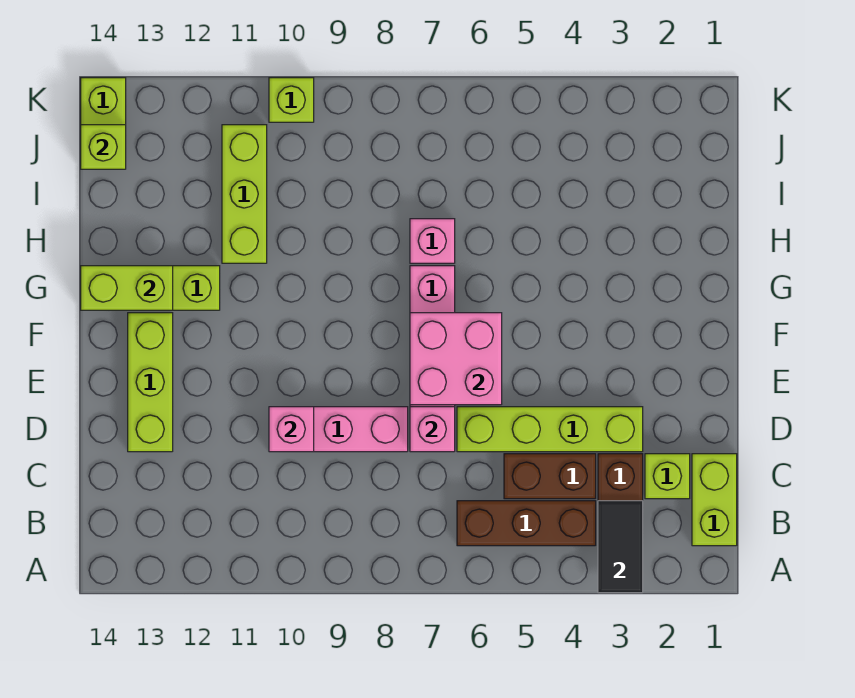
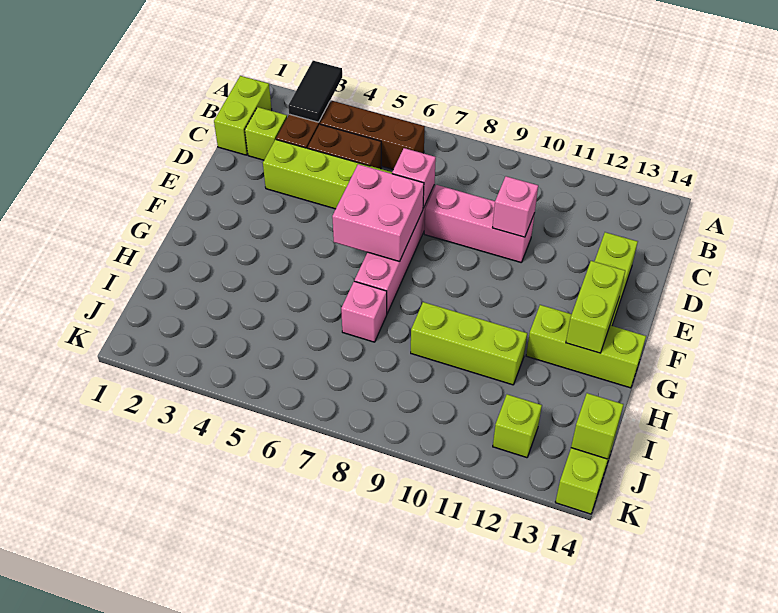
lime 1x2 brick [81,266,173,310] -> lime 1x2 brick turned to [566,261,625,353]
lime 1x3 brick [222,125,267,263] -> lime 1x3 brick turned to [411,302,527,385]
lime 1x1 brick [269,78,314,122] -> lime 1x1 brick moved to [493,394,542,458]

